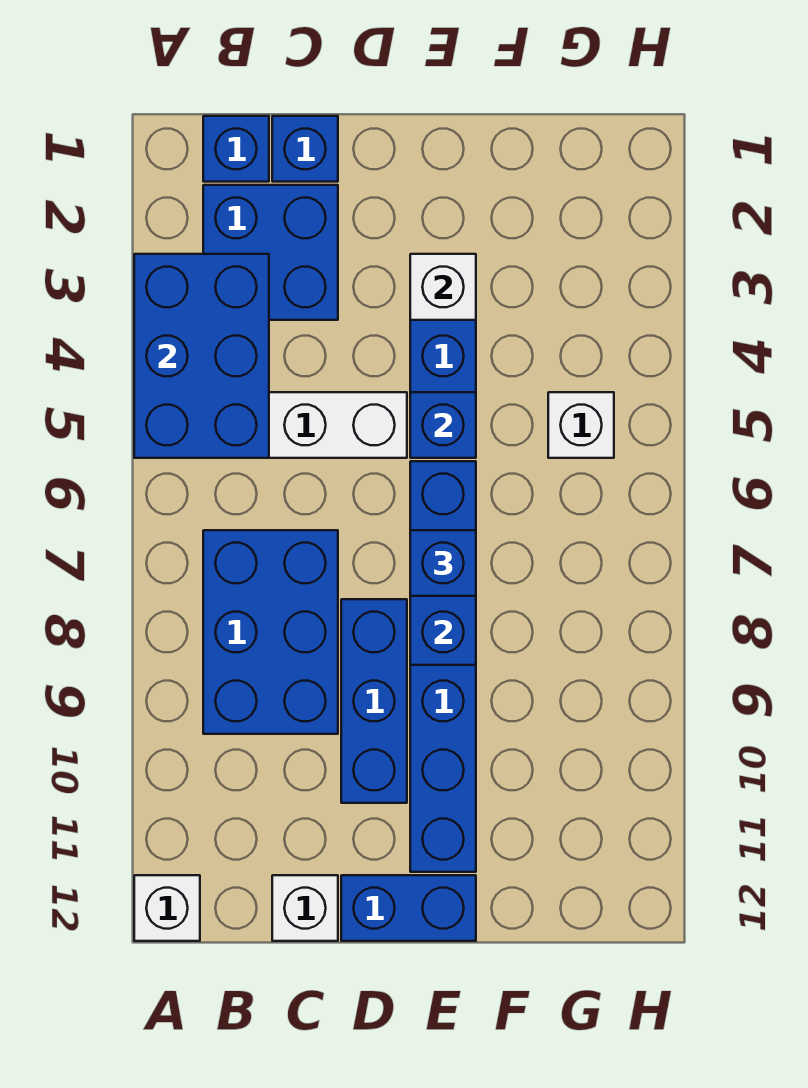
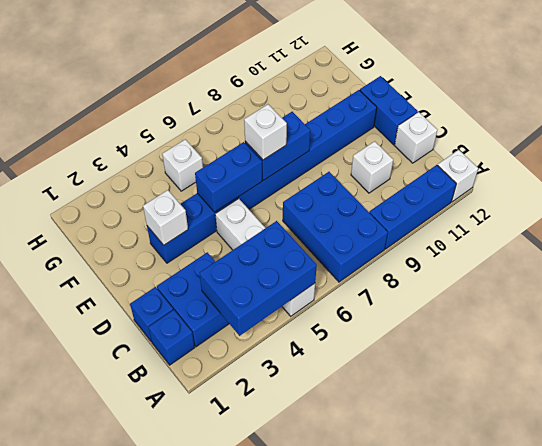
blue 2x3 brick [203,530,338,734] -> blue 2x3 brick turned to [283,172,388,282]
none -> white 1x1 brick [351,141,393,193]
blue 1x3 brick [341,599,407,803] -> blue 1x3 brick moved to [369,165,456,249]
blue 1x1 brick [410,392,476,458] -> blue 1x2 brick [195,142,262,212]
blue 1x1 brick [410,530,476,596] -> white 1x1 brick [244,104,287,160]

